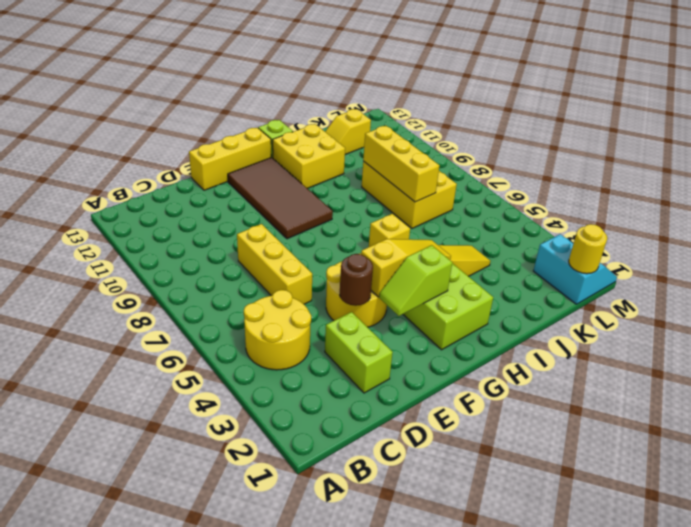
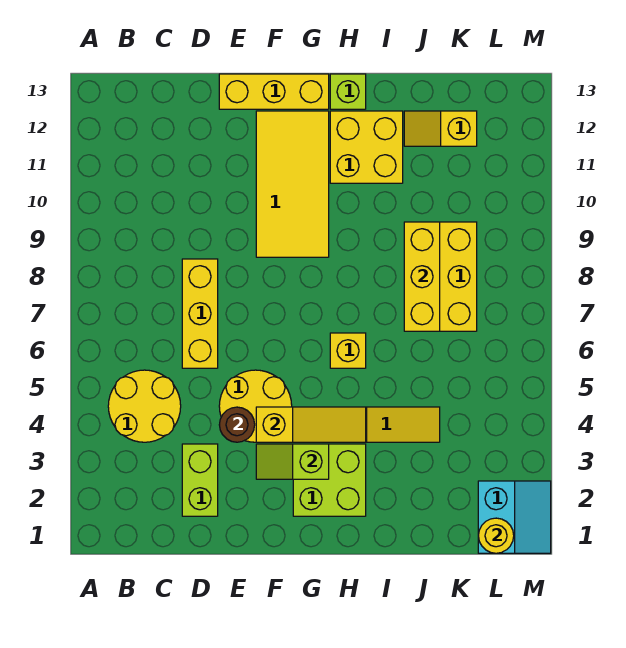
brown 2x4 tile [228,157,333,239] -> yellow 2x4 tile [256,111,329,257]

